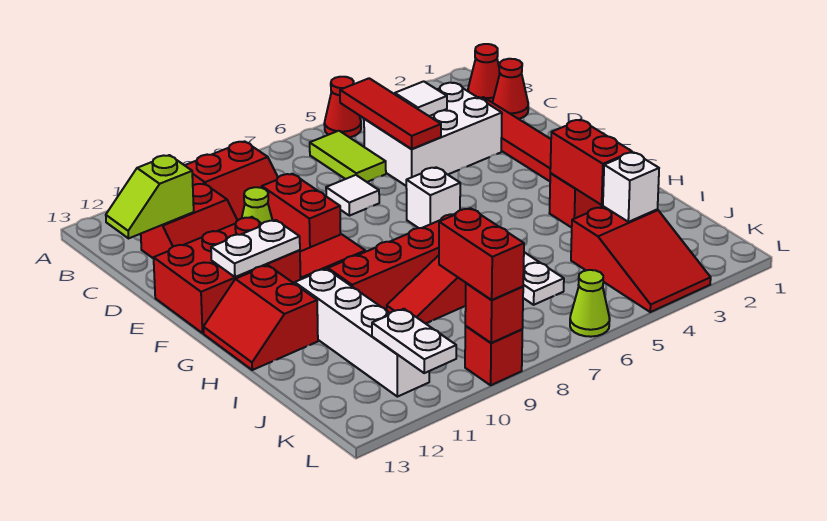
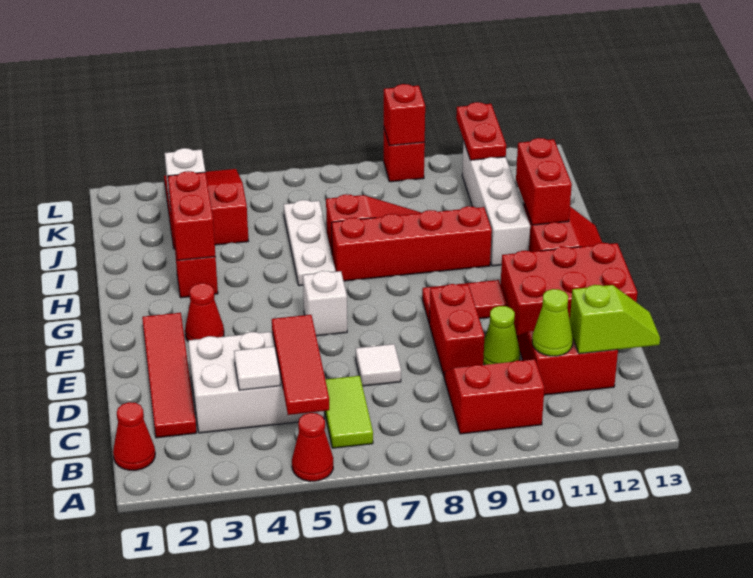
red 1x1 cone [493,59,528,119] -> red 1x1 cone moved to [185,283,224,341]
white 1x2 plate [211,220,300,277] -> none
red 1x2 brick [439,208,524,300] -> red 1x2 brick moved to [516,138,572,225]
white 1x2 plate [372,309,456,373] -> red 1x2 plate [456,102,506,160]
lime 1x1 cone [570,270,610,337] -> lime 1x1 cone moved to [532,289,573,356]

